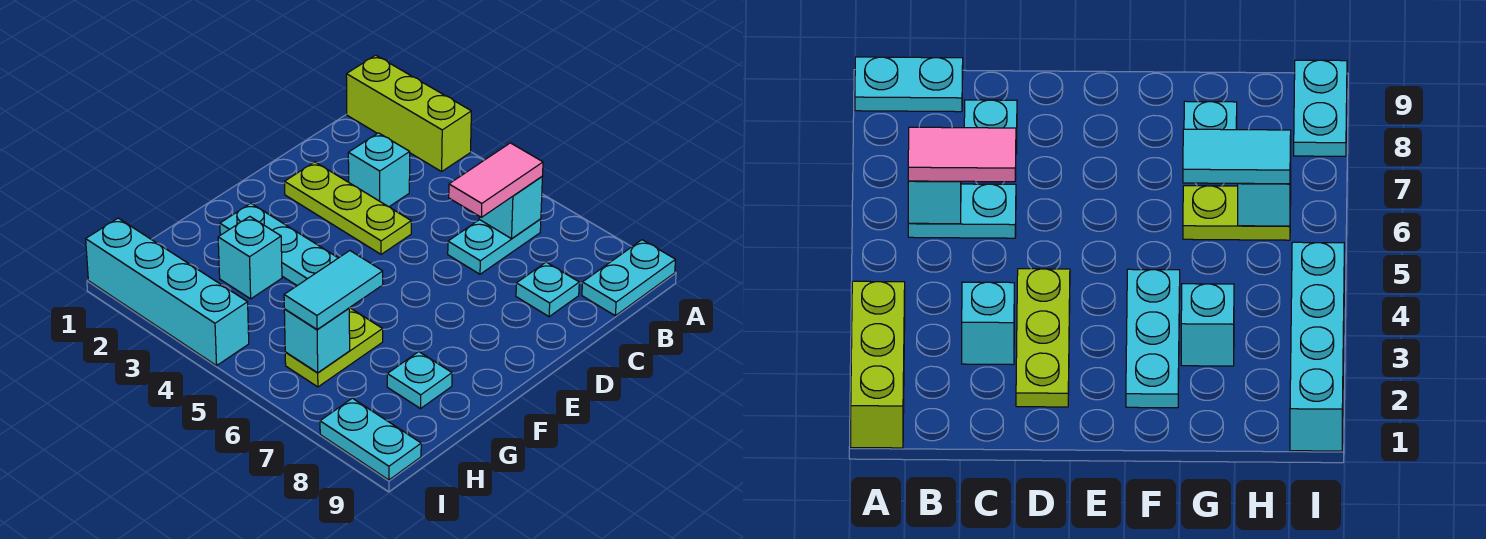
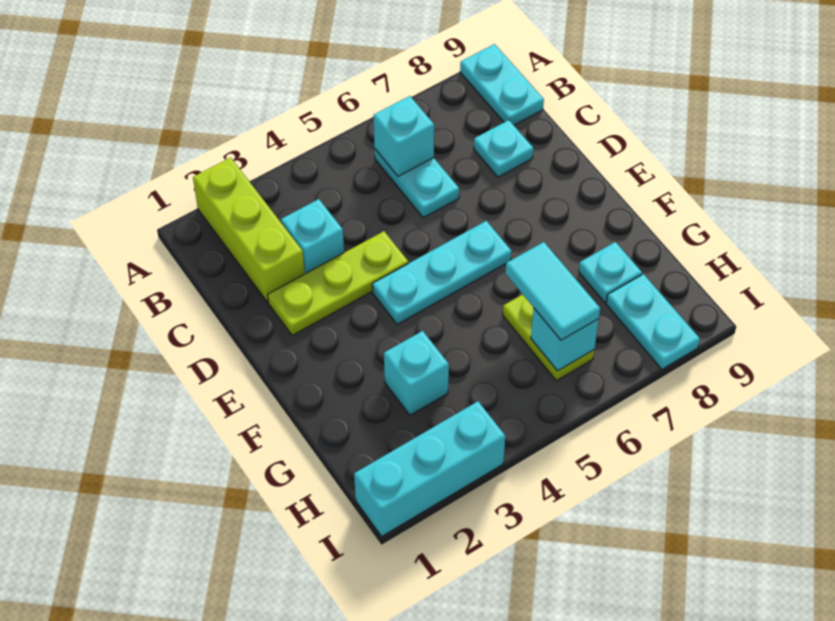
lime 1x3 brick [346,55,471,172] -> lime 1x3 brick turned to [193,158,305,302]
pink 1x2 tile [449,143,543,217] -> none
cyan 1x3 plate [220,203,338,286] -> cyan 1x3 plate moved to [372,221,512,324]
cyan 1x4 brick [86,218,249,366] -> cyan 1x3 brick [354,401,505,536]
cyan 1x2 plate [320,398,421,480] -> cyan 1x2 plate turned to [606,274,700,369]

